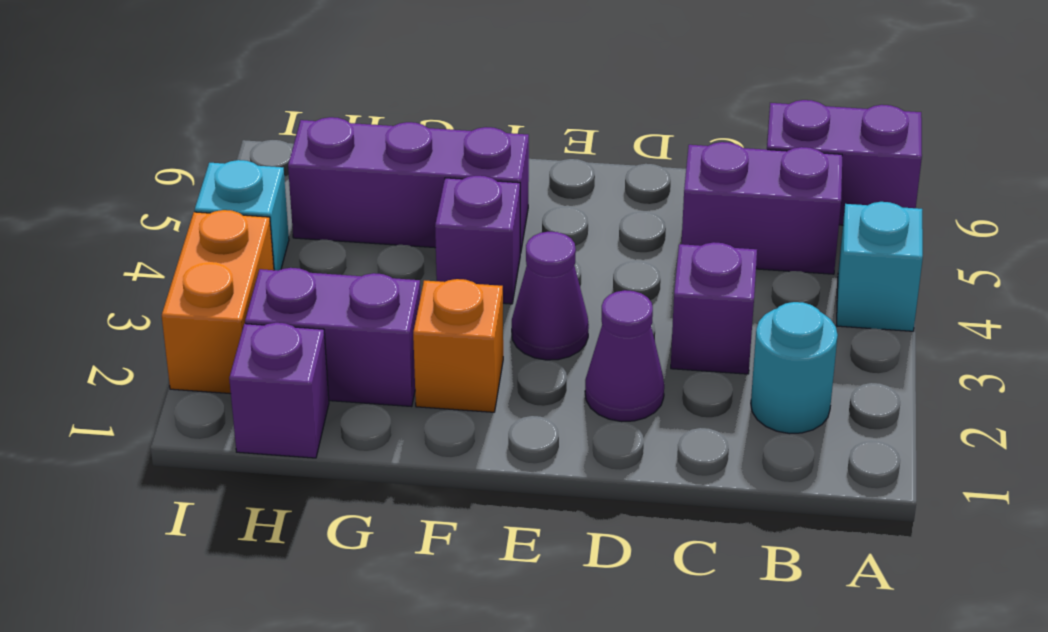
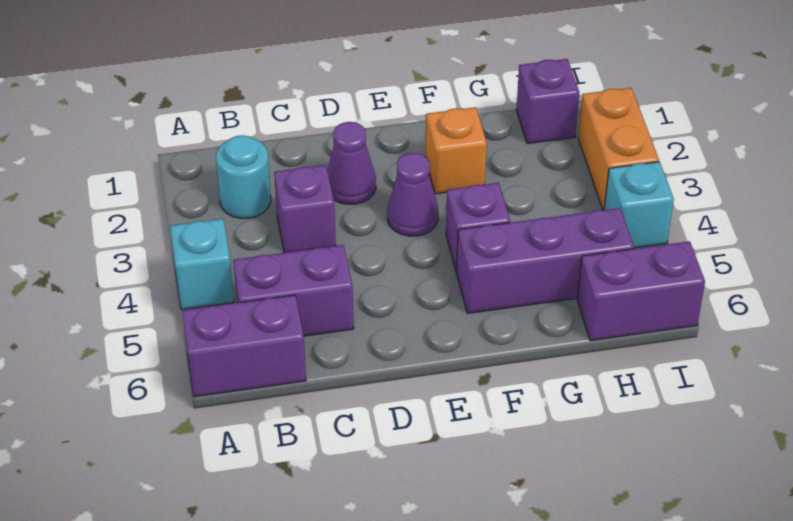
purple 1x2 brick [245,268,420,407] -> purple 1x2 brick moved to [577,241,705,341]

